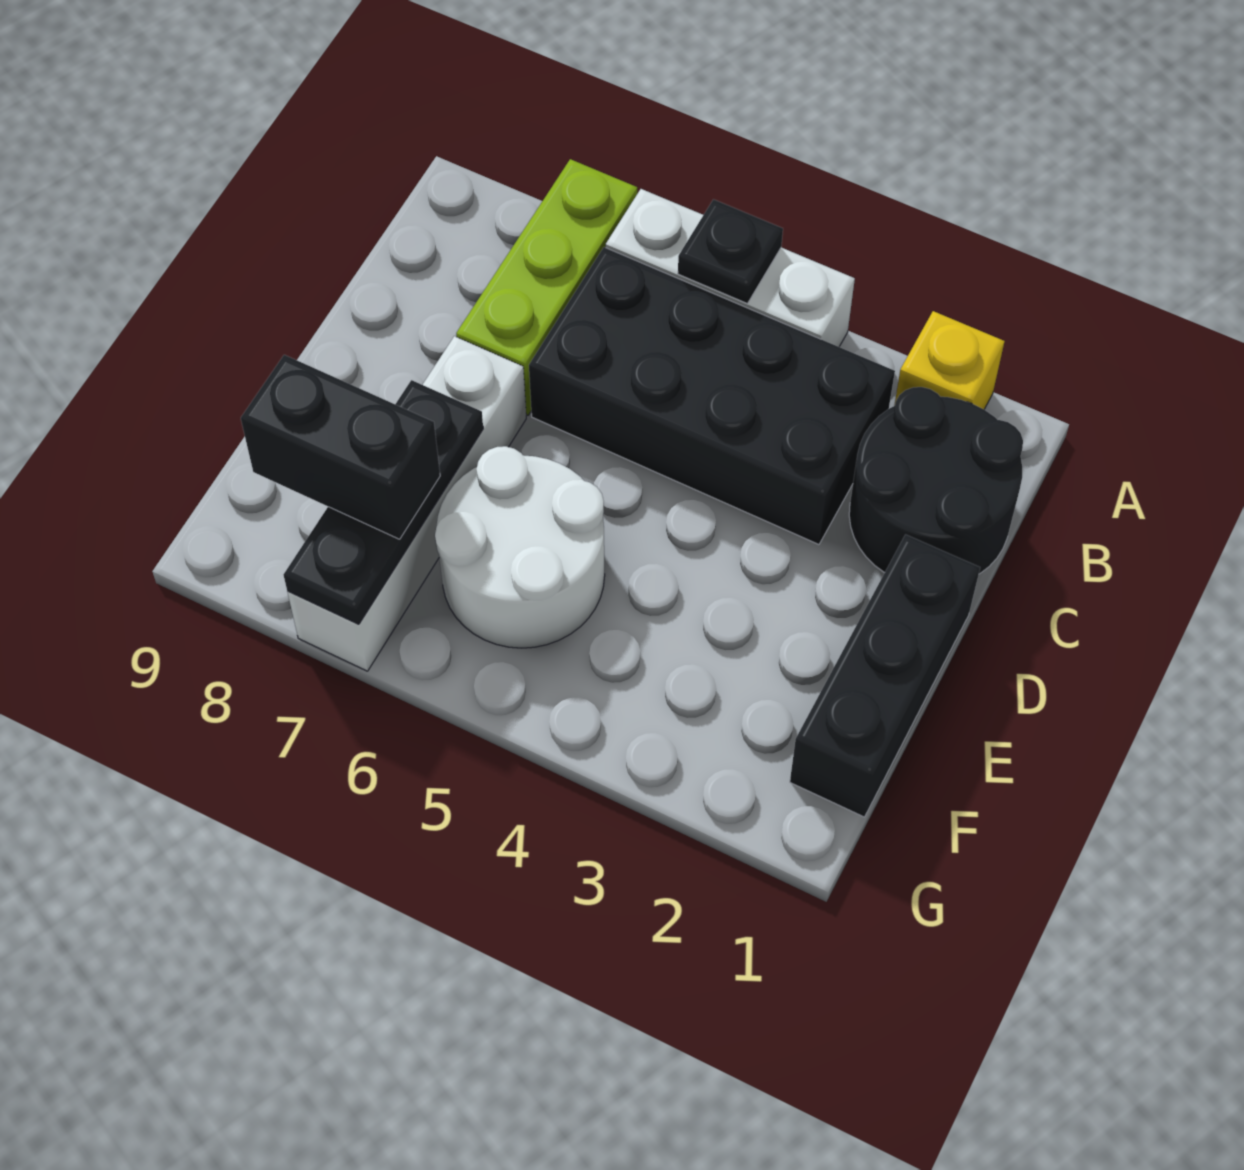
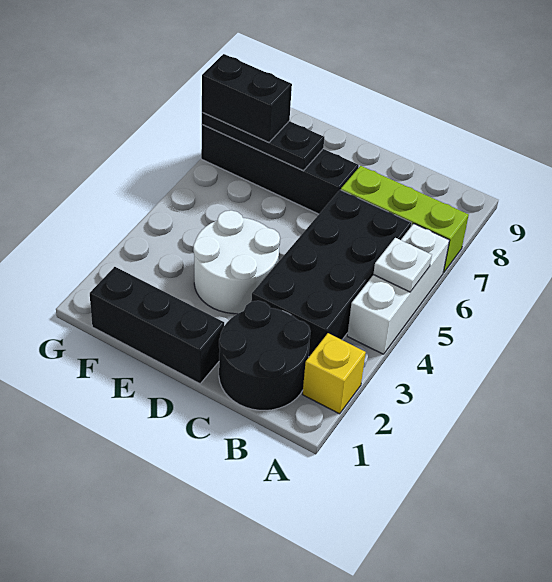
black 1x1 plate [678,199,783,304] -> white 1x1 plate [373,238,432,292]
white 1x4 brick [287,336,526,671] -> black 1x4 brick [201,125,359,214]
white 2x2 round brick [435,446,605,648] -> white 2x2 round brick moved to [193,210,280,314]
black 1x2 brick [241,355,440,539] -> black 1x2 brick turned to [202,54,292,143]

